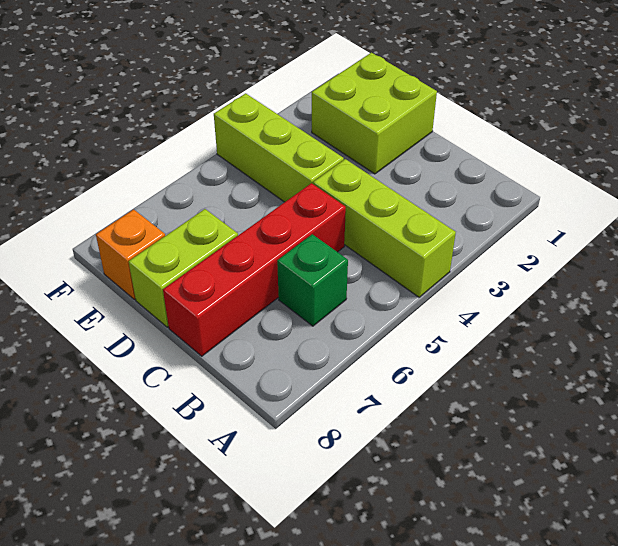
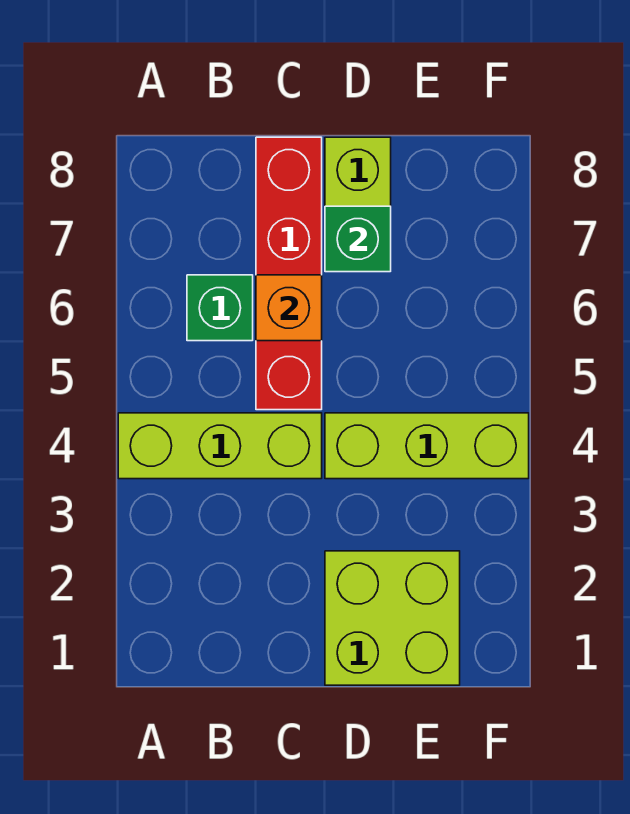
none -> green 1x1 brick [325,206,391,272]
orange 1x1 brick [96,209,165,299] -> orange 1x1 brick moved to [256,275,322,341]

